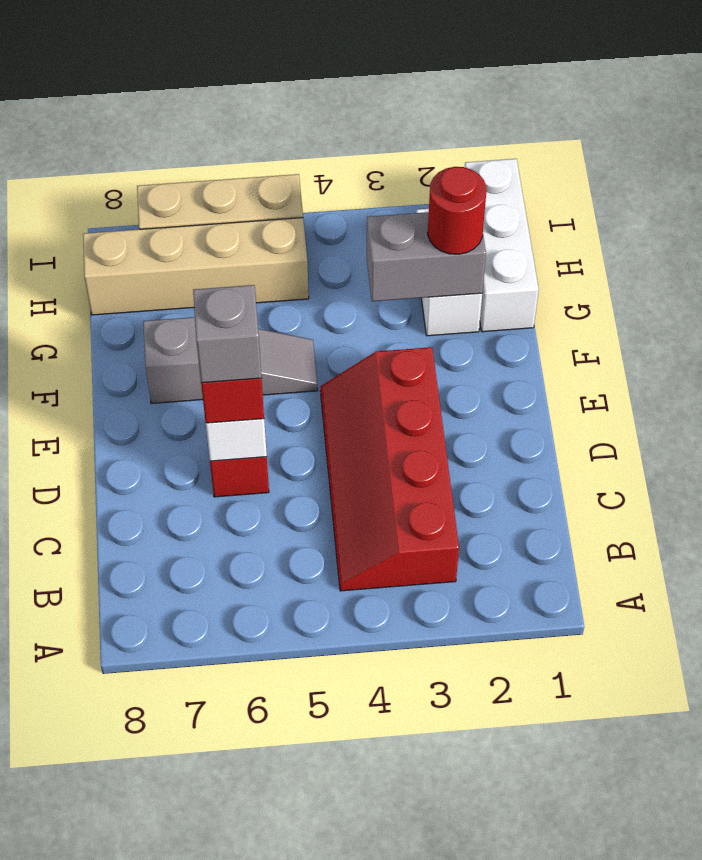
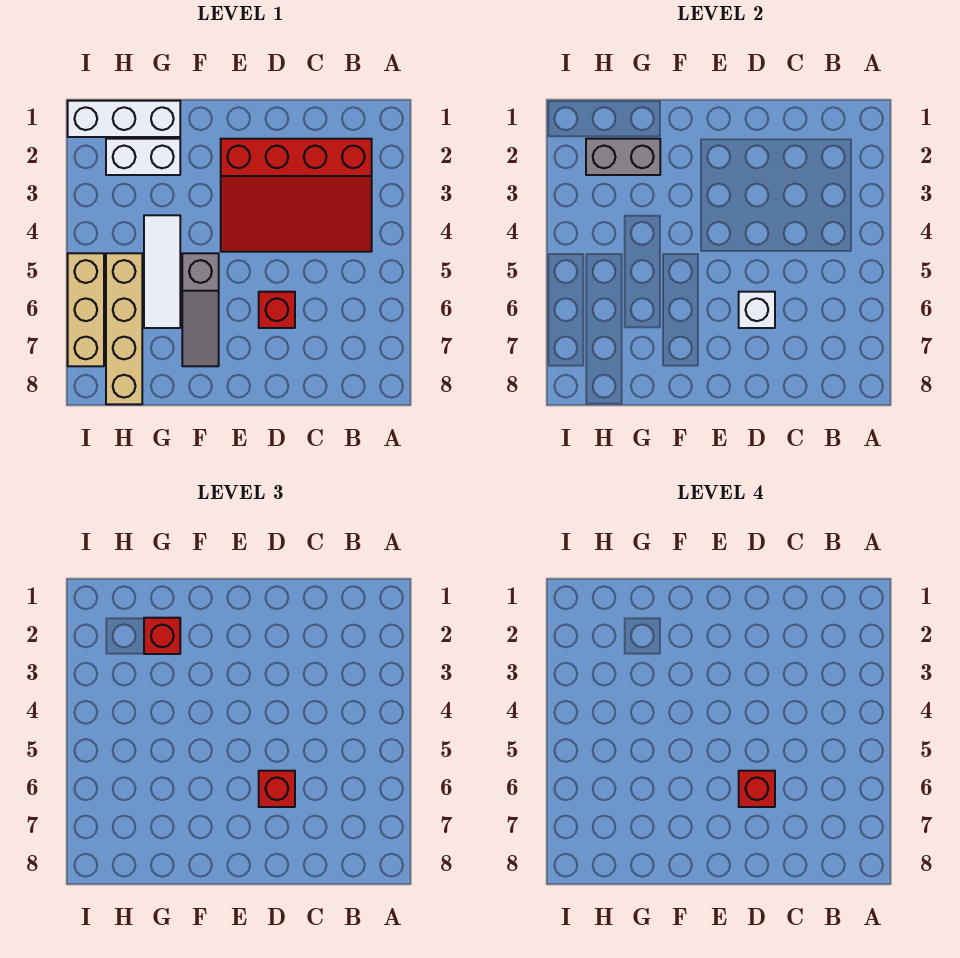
red 2x4 slope [320,347,459,591] -> red 3x4 slope [221,139,372,252]
grey 1x1 brick [193,285,261,383] -> red 1x1 brick [739,771,775,807]
grey 1x3 slope [143,317,318,404] -> grey 1x3 slope turned to [182,253,219,366]
grey 1x2 brick [367,212,486,301] -> grey 1x2 brick turned to [586,139,660,175]
red 1x1 round brick [428,167,486,254] -> red 1x1 brick [144,618,180,654]
none -> white 1x3 tile [144,215,180,328]

